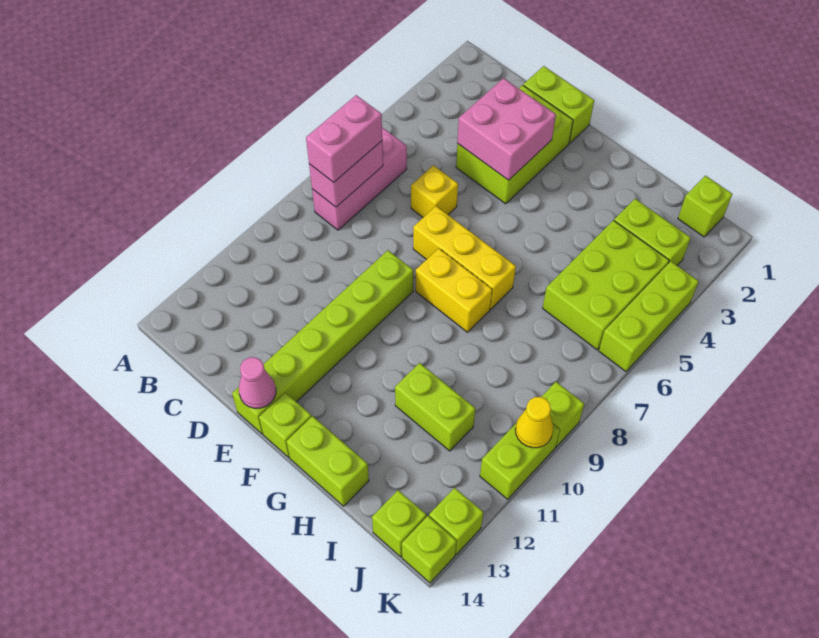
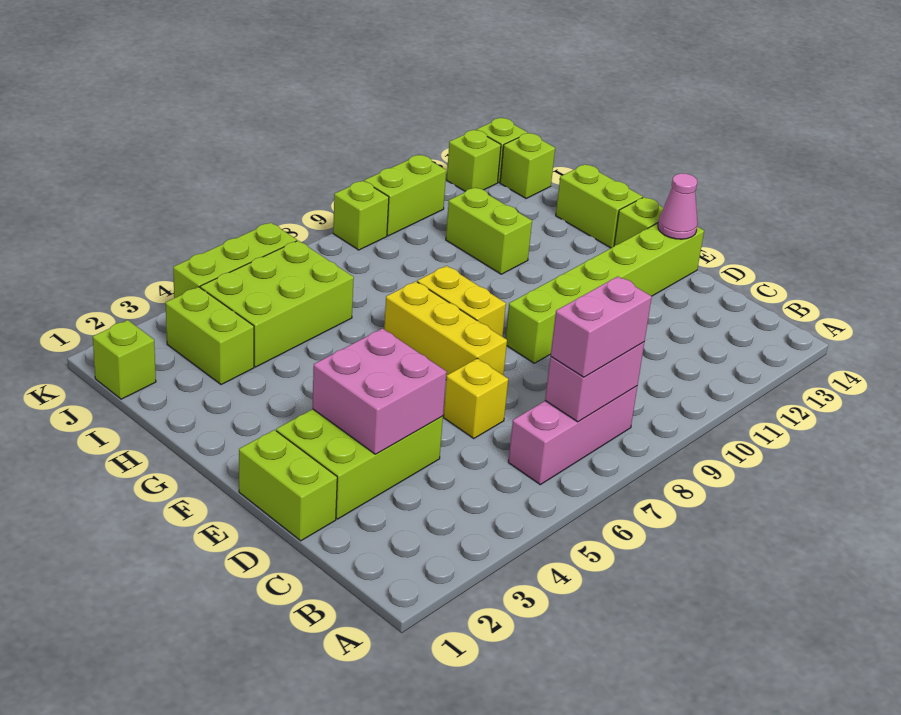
yellow 1x1 cone [515,397,553,448] -> none

